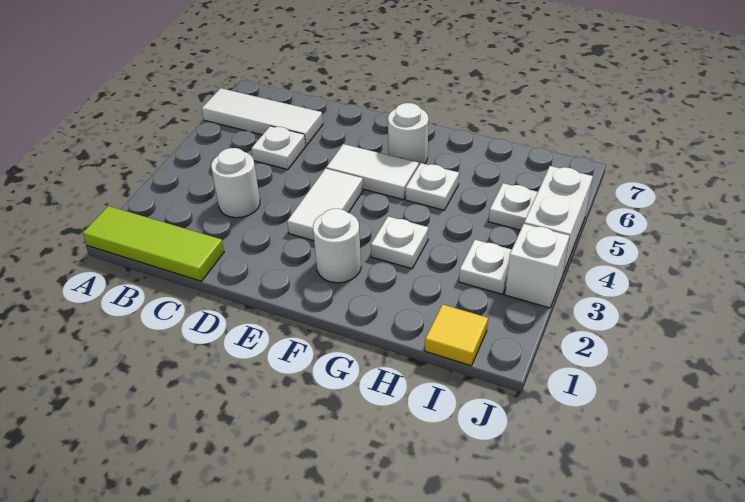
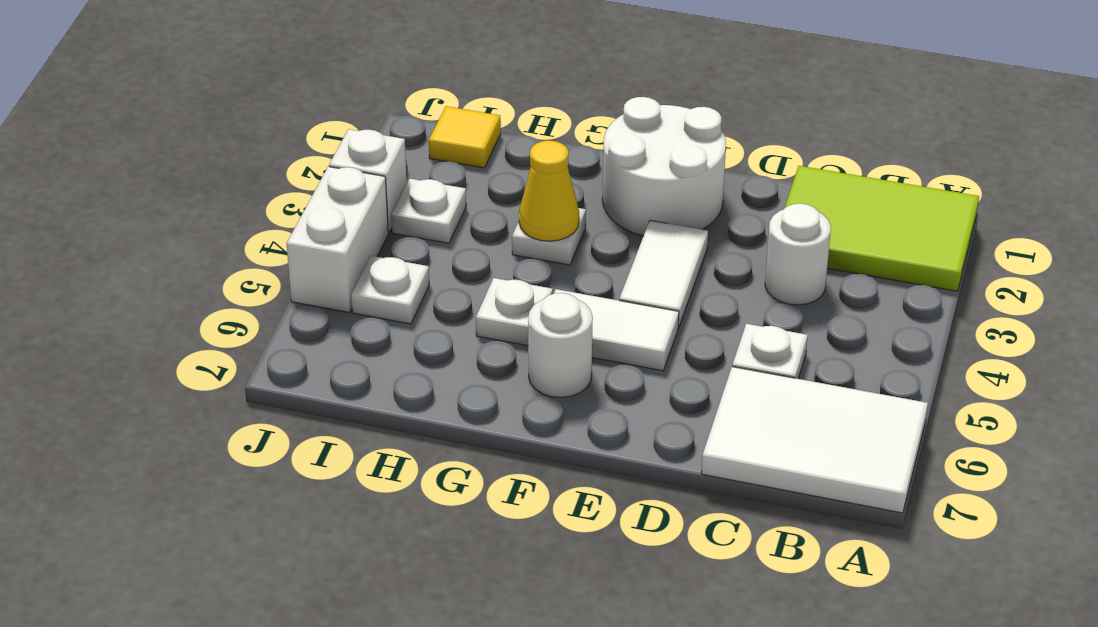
lime 1x3 tile [83,206,224,281] -> lime 2x3 tile [785,166,979,291]
white 1x3 tile [202,88,323,146] -> white 2x3 tile [701,367,928,513]
white 1x1 round brick [313,209,361,283] -> white 2x2 round brick [603,97,726,236]
none -> yellow 1x1 cone [519,141,579,241]

